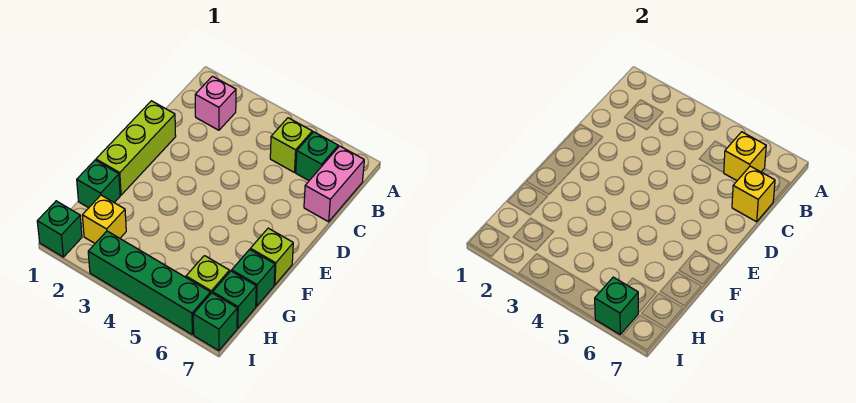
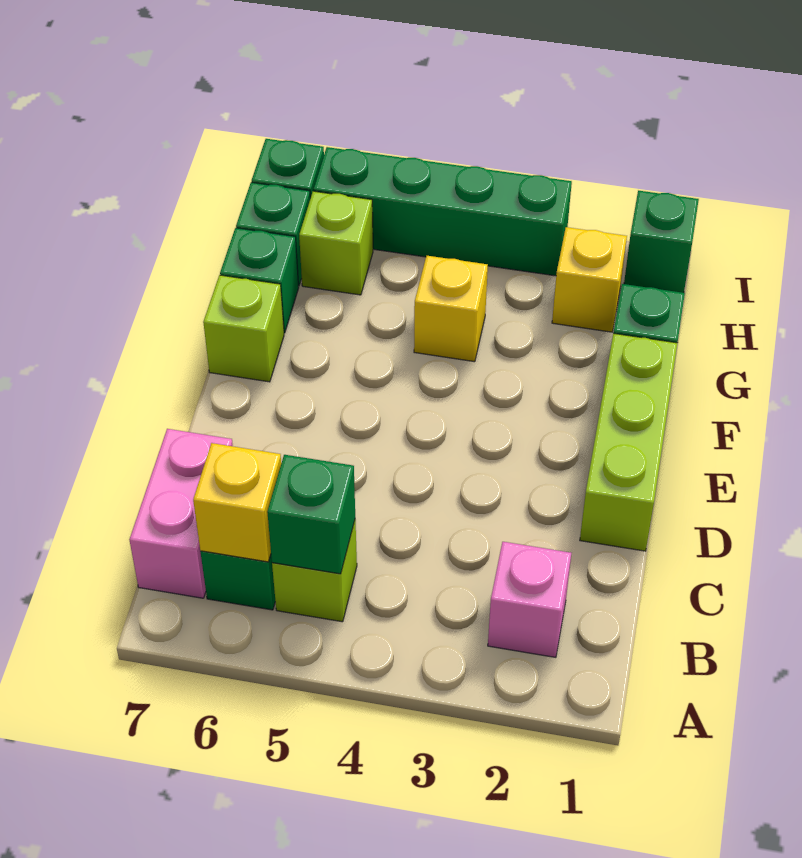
yellow 1x1 brick [732,166,775,222] -> yellow 1x1 brick moved to [414,256,488,362]
green 1x1 brick [595,277,638,334] -> green 1x1 brick moved to [267,455,355,574]

